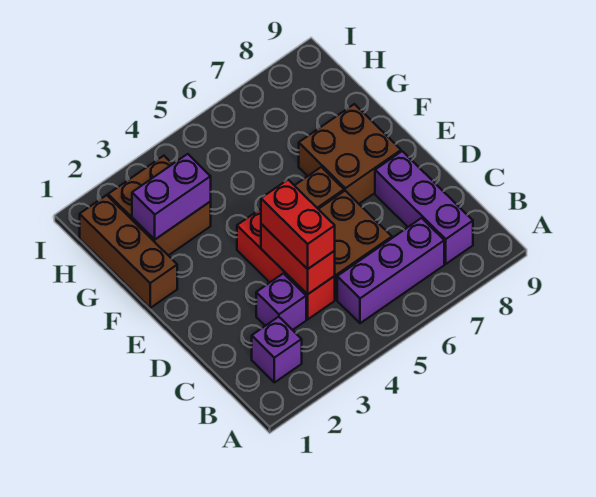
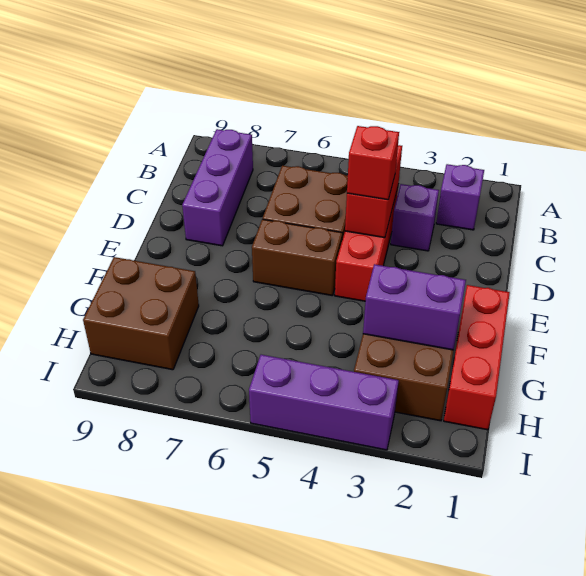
purple 1x3 brick [337,218,444,323] -> purple 1x3 brick moved to [249,355,399,450]
red 1x2 brick [261,180,335,269] -> red 1x1 brick [347,126,399,200]
brown 2x2 brick [299,104,401,204] -> brown 2x2 brick moved to [83,257,199,370]
brown 1x3 brick [80,195,177,308] -> red 1x3 brick [444,285,510,430]

